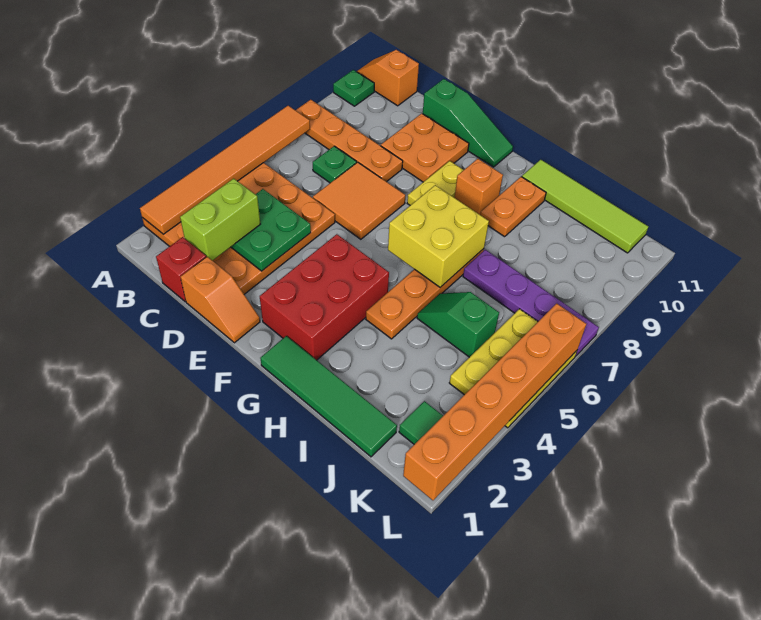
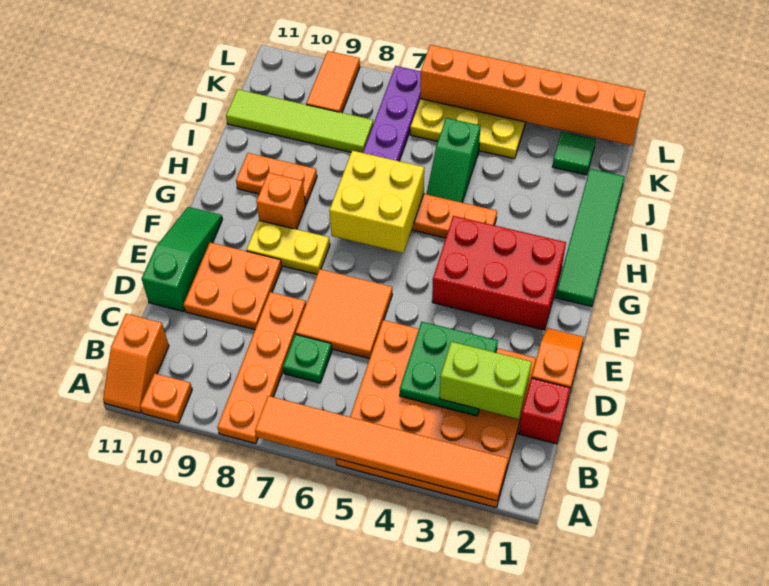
green 1x1 plate [333,70,374,106] -> orange 1x1 plate [140,373,192,423]
lime 1x4 tile [522,160,648,253] -> lime 1x4 tile turned to [226,89,373,153]
none -> orange 1x2 tile [306,51,360,113]

